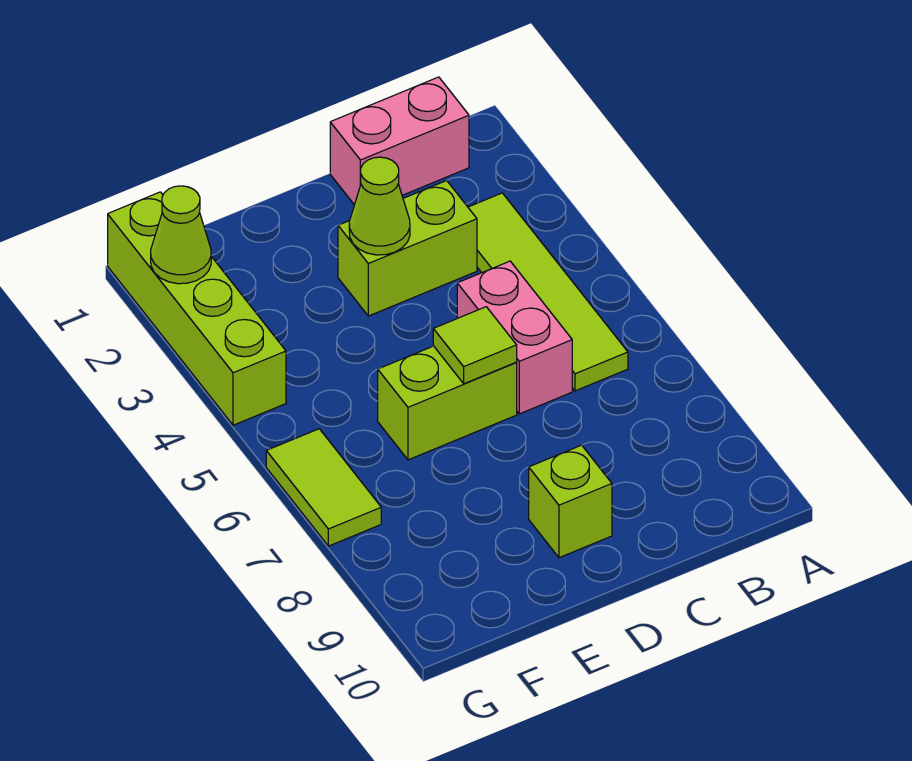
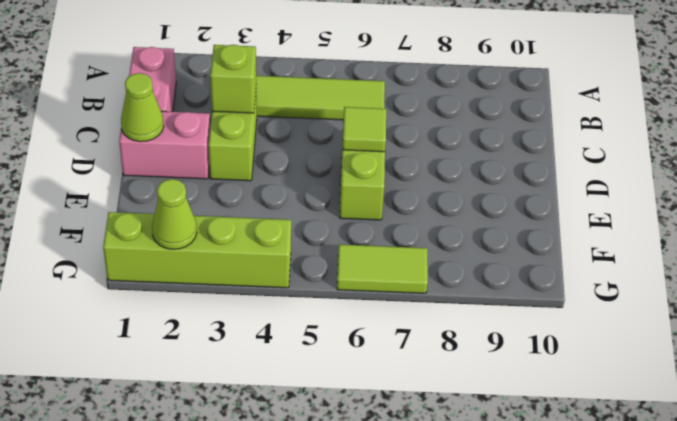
pink 1x2 brick [457,261,572,414] -> pink 1x2 brick moved to [119,111,210,179]
lime 1x1 cone [349,157,410,255] -> lime 1x1 cone moved to [121,73,164,142]
lime 1x1 brick [529,445,612,558] -> lime 1x1 brick moved to [210,45,256,113]

